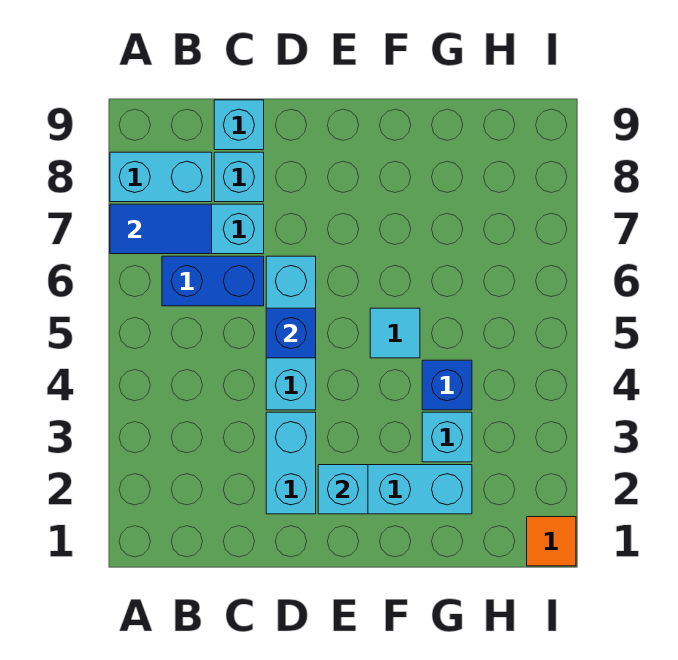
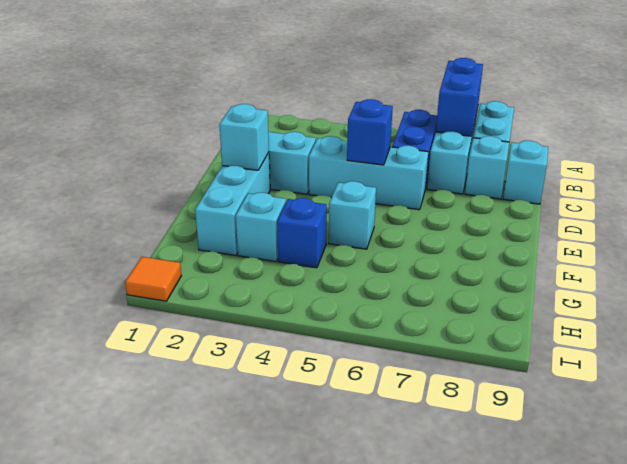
blue 1x2 tile [110,204,212,254] -> blue 1x2 brick [436,58,483,136]
cyan 1x1 tile [370,308,420,358] -> cyan 1x1 brick [329,181,376,249]

